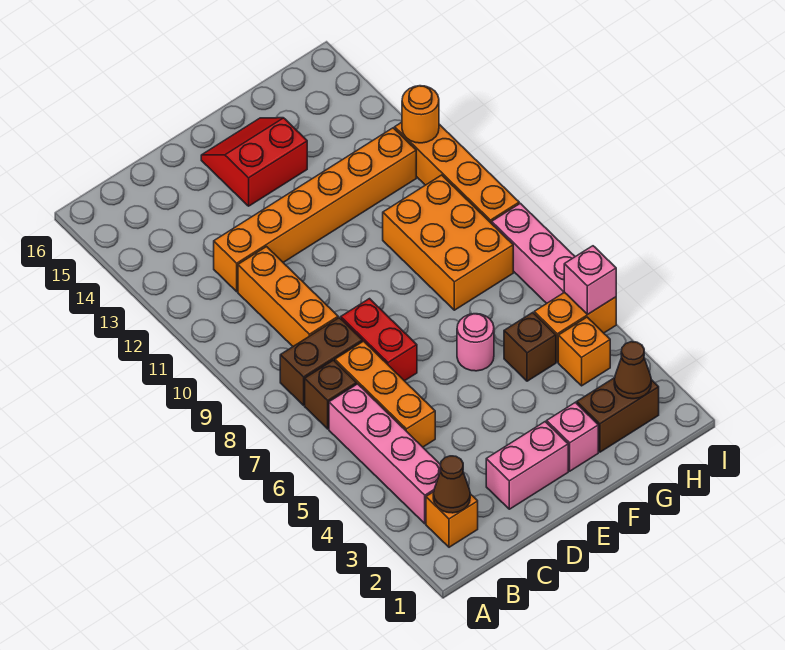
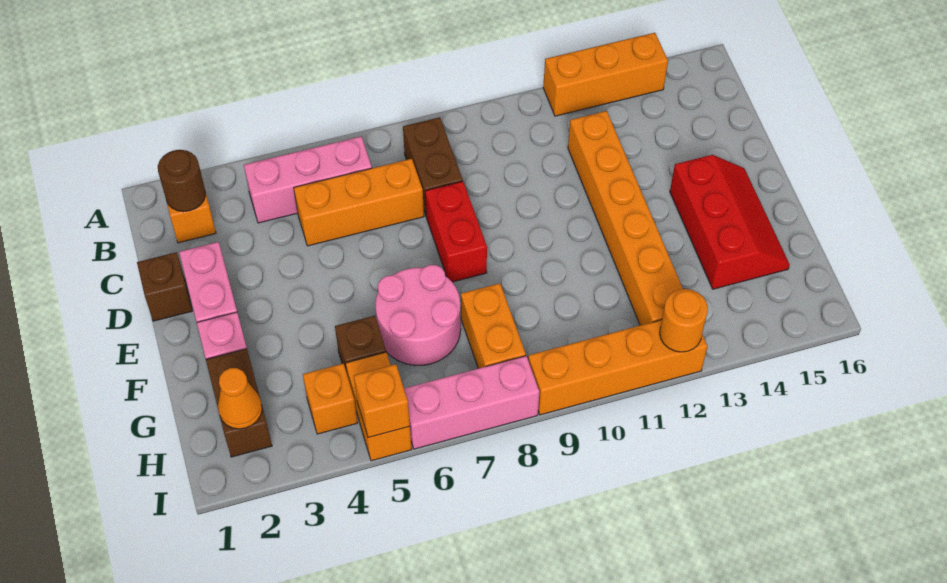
brown 1x1 cone [433,456,470,513] -> brown 1x1 round brick [158,150,205,212]
pink 1x4 brick [329,384,440,524] -> pink 1x3 brick [244,136,372,223]
brown 1x1 brick [305,360,357,429] -> brown 1x1 brick moved to [137,252,192,321]
orange 1x3 brick [238,247,338,346] -> orange 1x3 brick moved to [543,33,668,116]
red 1x2 brick [341,299,417,381] -> red 1x2 brick turned to [425,181,487,282]
red 2x2 slope [201,118,307,206] -> red 2x3 slope [670,155,790,289]
pink 1x1 round brick [457,314,494,371] -> pink 2x2 round brick [375,265,461,365]
orange 2x3 brick [383,175,513,310] -> orange 1x2 brick [461,283,526,368]
brown 1x1 cone [614,342,651,399] -> orange 1x1 cone [218,368,262,429]
pink 1x1 brick [564,246,616,314] -> orange 1x1 brick [354,364,410,438]

